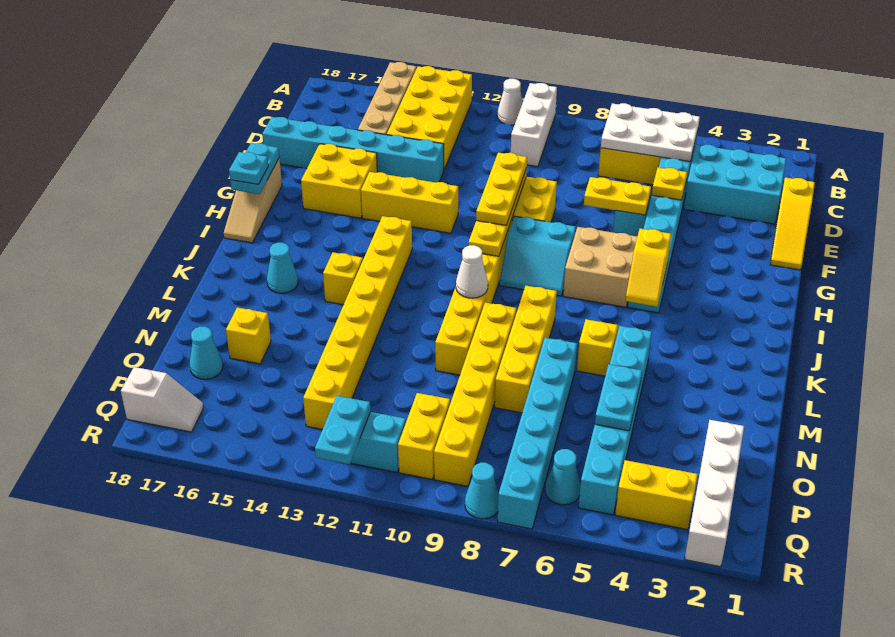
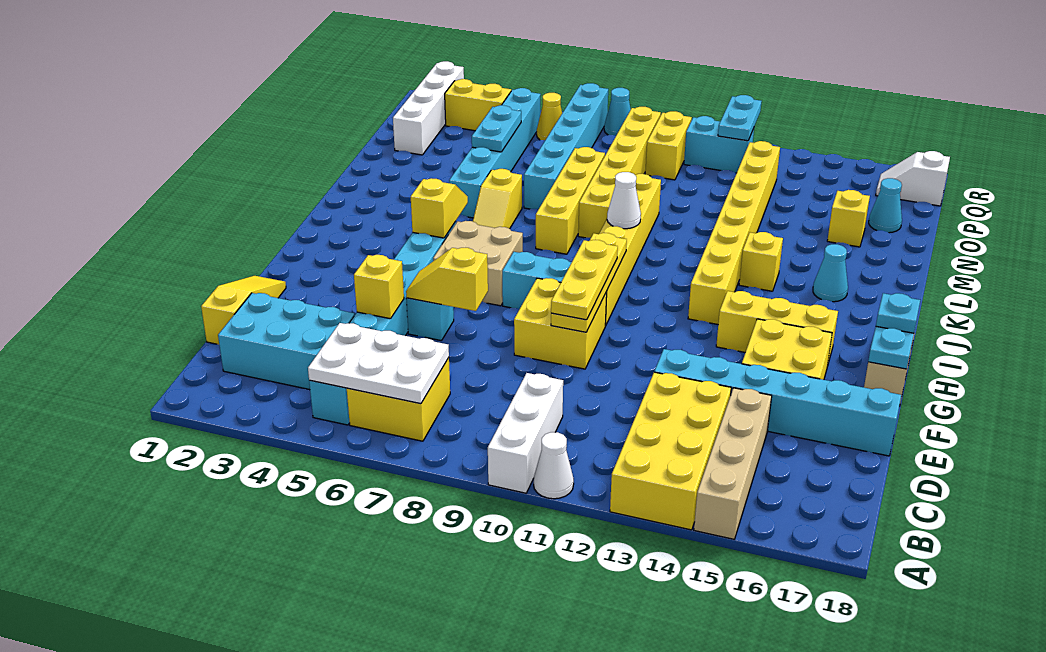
yellow 1x1 plate [652,168,687,200] -> yellow 1x1 brick [354,255,404,319]
yellow 1x2 plate [584,177,651,215] -> yellow 1x2 slope [406,248,488,311]
yellow 1x3 brick [361,172,458,233] -> yellow 1x3 brick moved to [716,291,838,366]
cyan 1x1 cone [545,449,581,505] -> yellow 1x1 cone [537,93,562,140]

